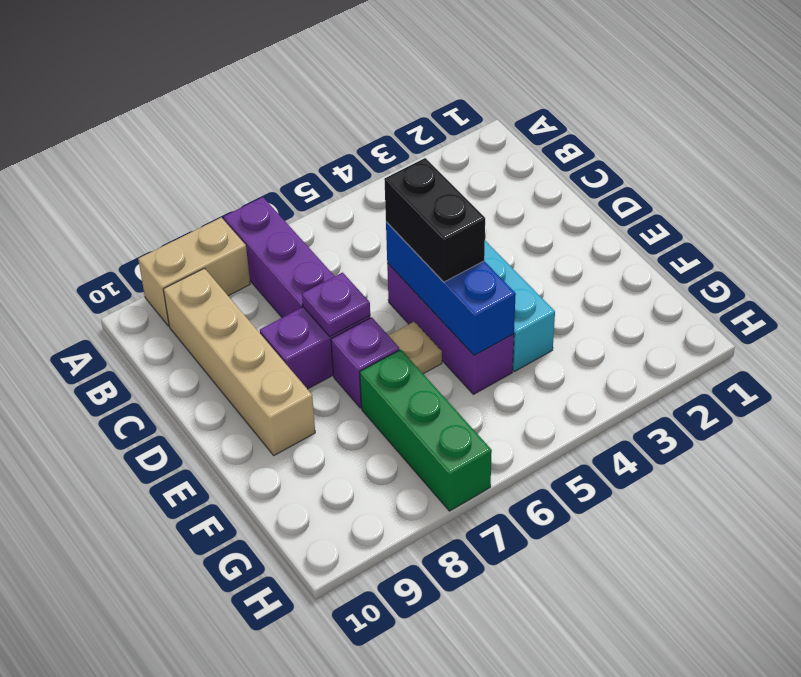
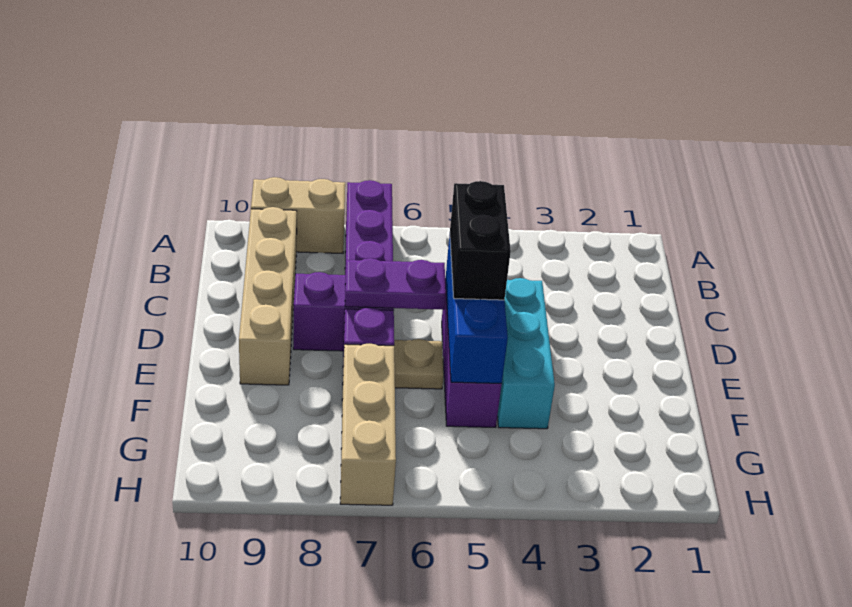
purple 1x1 plate [302,273,370,337] -> purple 1x2 plate [345,258,446,310]
green 1x3 brick [360,350,492,511] -> tan 1x3 brick [340,343,396,505]

